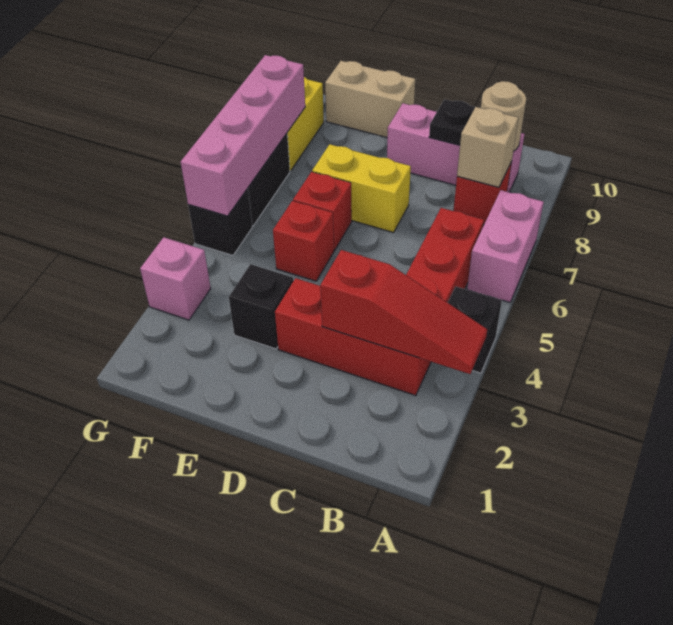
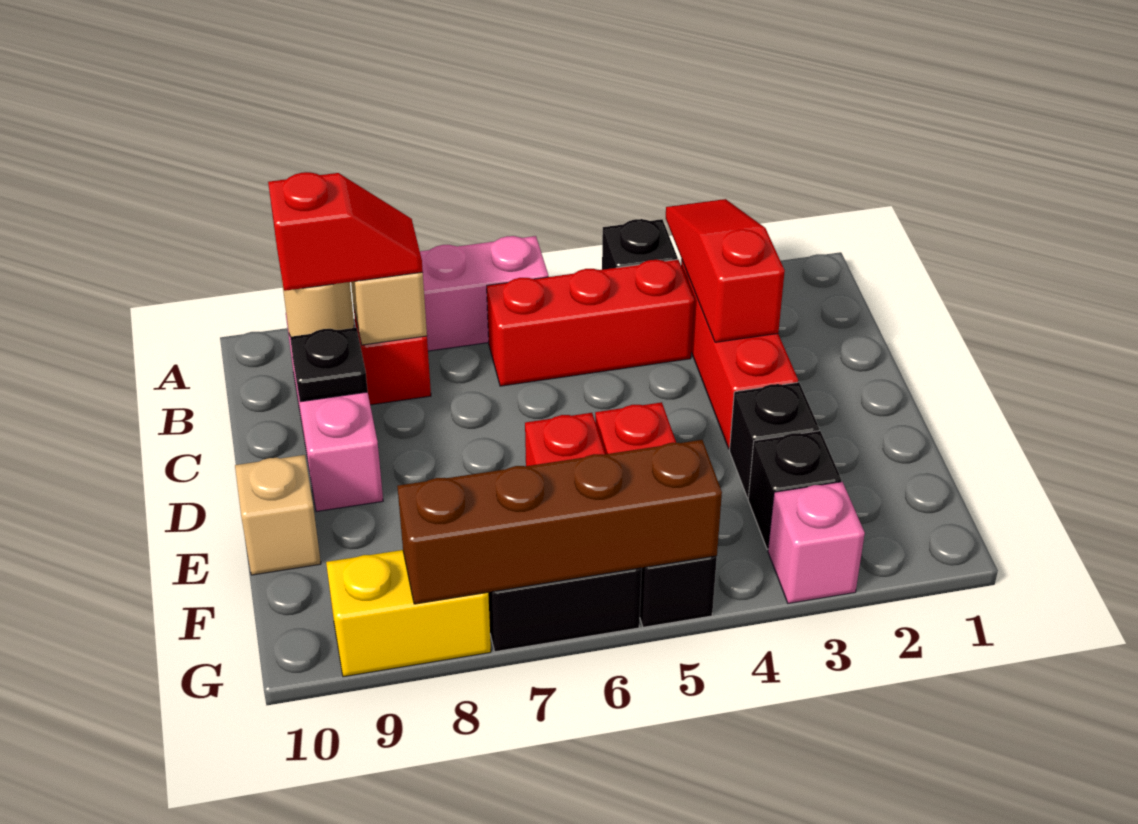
none -> red 1x2 slope [268,172,423,291]
yellow 1x2 brick [312,144,411,233] -> none
tan 1x2 brick [325,61,415,138] -> tan 1x1 brick [235,455,321,575]
none -> black 1x1 brick [748,431,841,549]
pink 1x4 brick [181,55,305,216] -> brown 1x4 brick [397,440,722,604]

